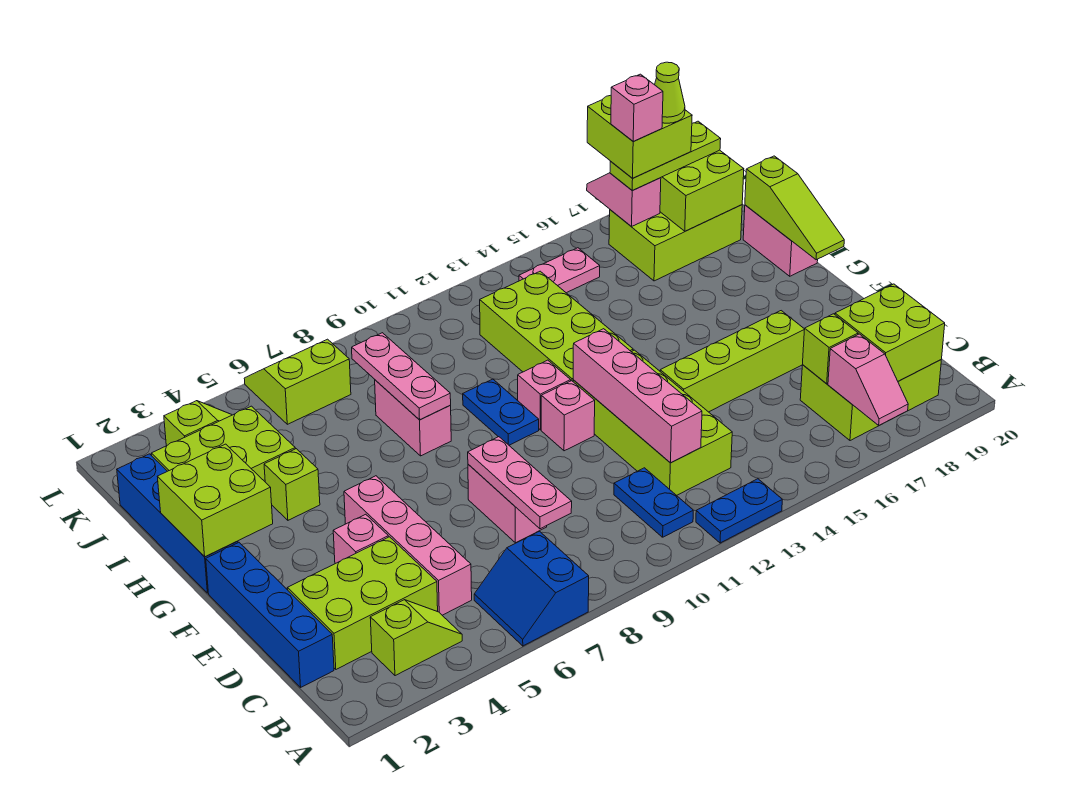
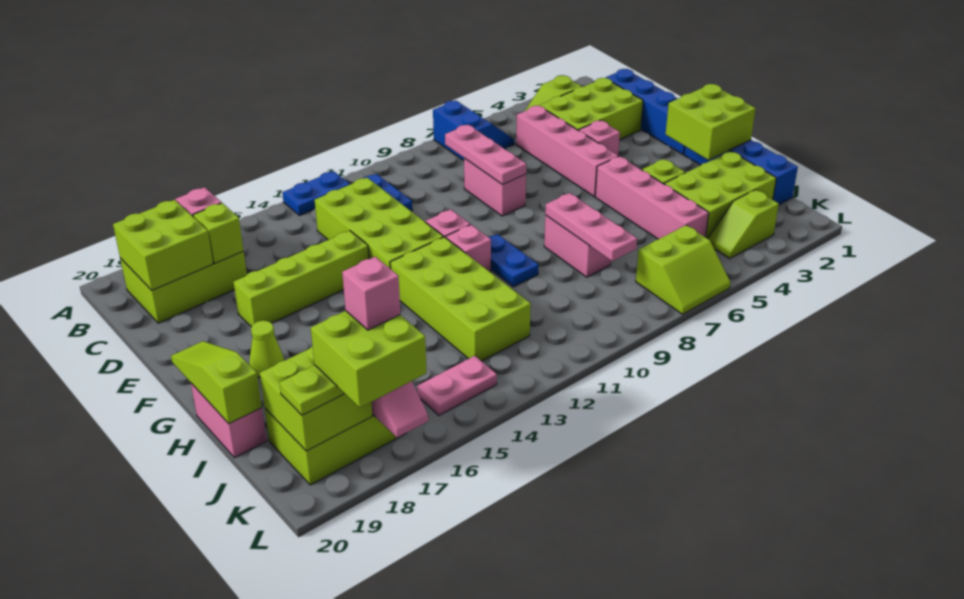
pink 1x4 brick [573,329,702,463] -> pink 1x4 brick moved to [595,156,709,239]
lime 1x1 cone [655,62,685,123] -> lime 1x1 cone moved to [249,321,284,378]

